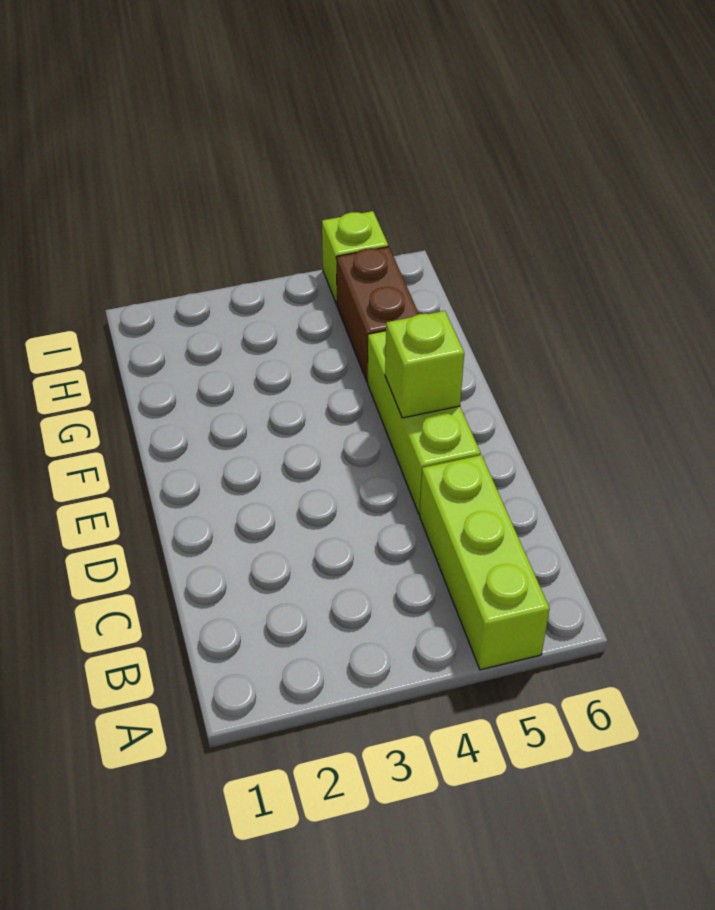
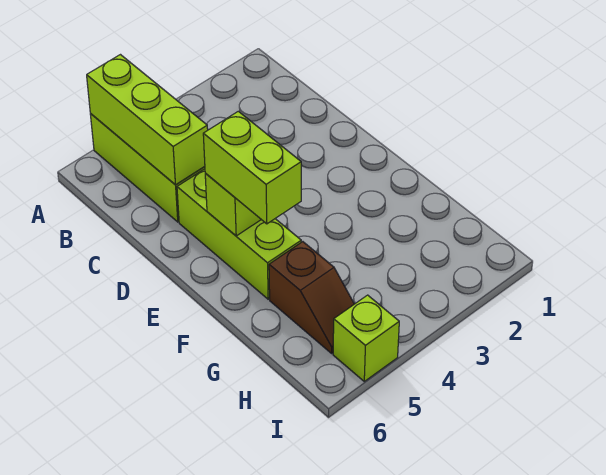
none -> lime 1x3 brick [87,55,208,185]
none -> lime 1x2 brick [203,111,301,224]
brown 1x2 brick [336,247,419,382] -> brown 1x2 slope [269,242,354,353]

